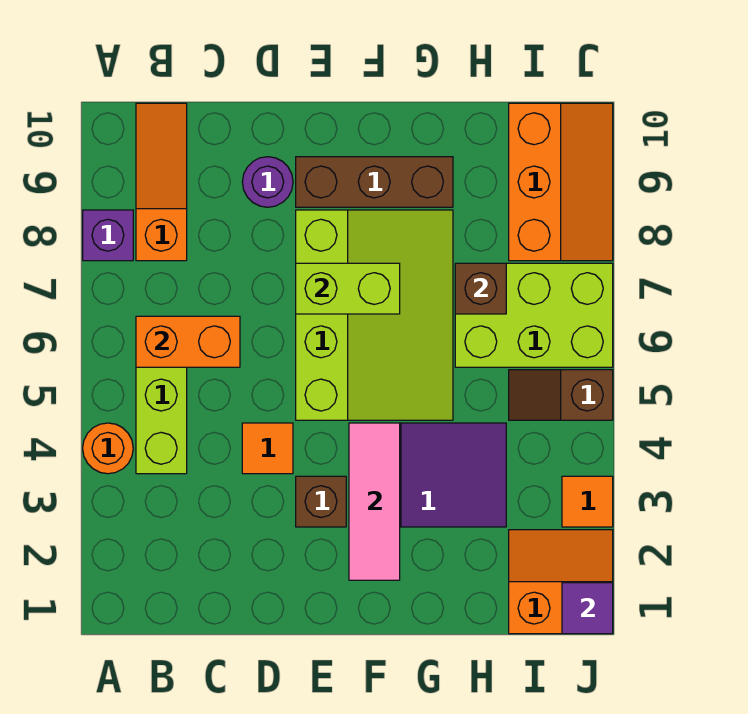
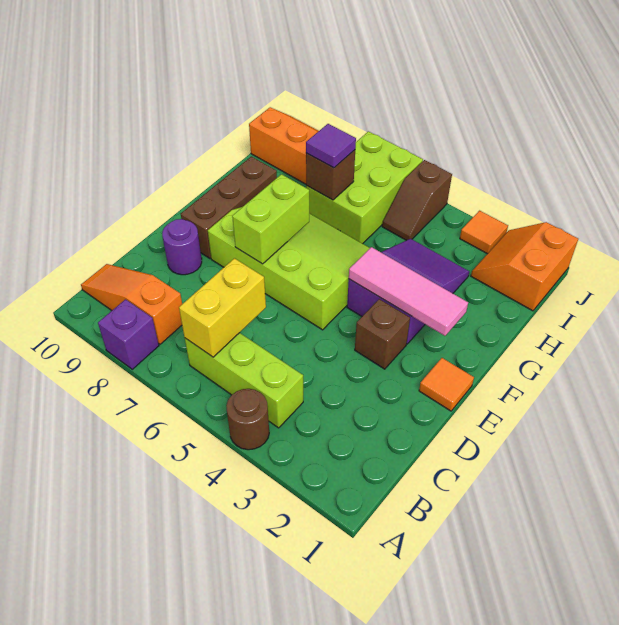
orange 1x1 round brick [83,423,133,474] -> brown 1x1 round brick [226,389,269,450]
orange 1x2 brick [136,316,240,367] -> yellow 1x2 brick [179,258,266,357]
orange 1x1 tile [242,423,293,474] -> orange 1x1 tile moved to [419,358,474,411]
purple 1x1 tile [562,583,613,634] -> purple 1x1 tile moved to [306,124,356,168]

